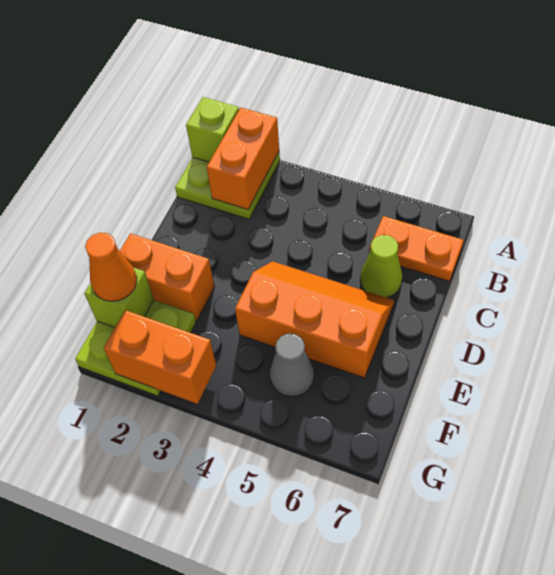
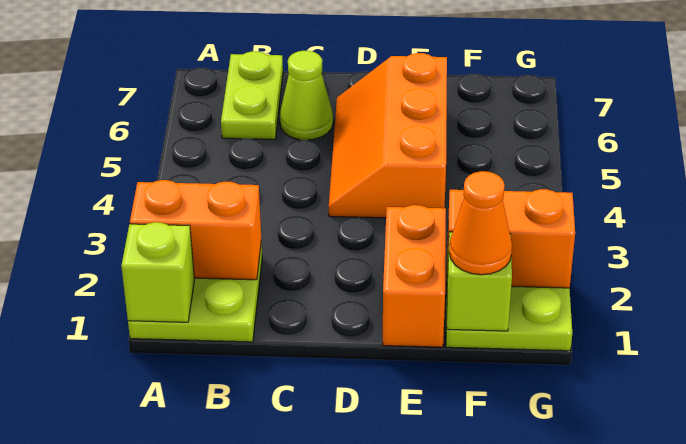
orange 1x2 plate [369,216,463,281] -> lime 1x2 plate [221,51,283,139]
grey 1x1 cone [270,334,314,397] -> none
orange 1x2 brick [104,310,216,404] -> orange 1x2 brick turned to [447,189,575,288]

